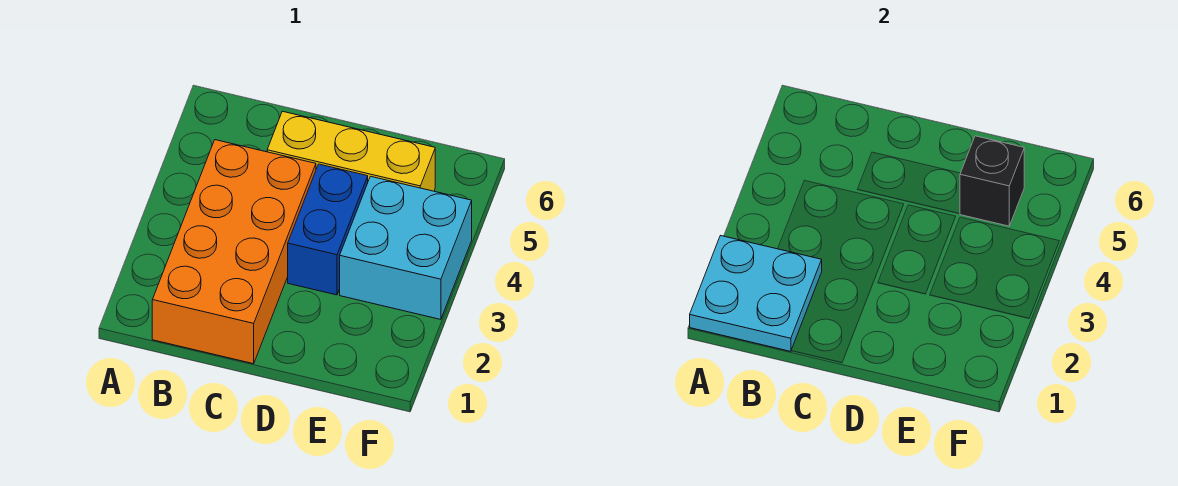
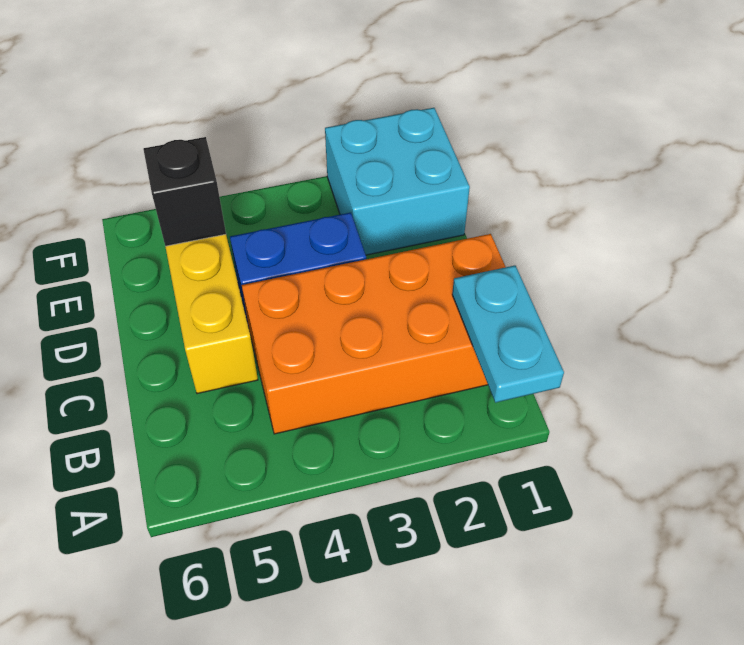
cyan 2x2 plate [690,236,822,351] -> cyan 1x2 plate [452,266,564,403]
cyan 2x2 brick [340,176,472,319] -> cyan 2x2 brick moved to [325,108,470,255]

